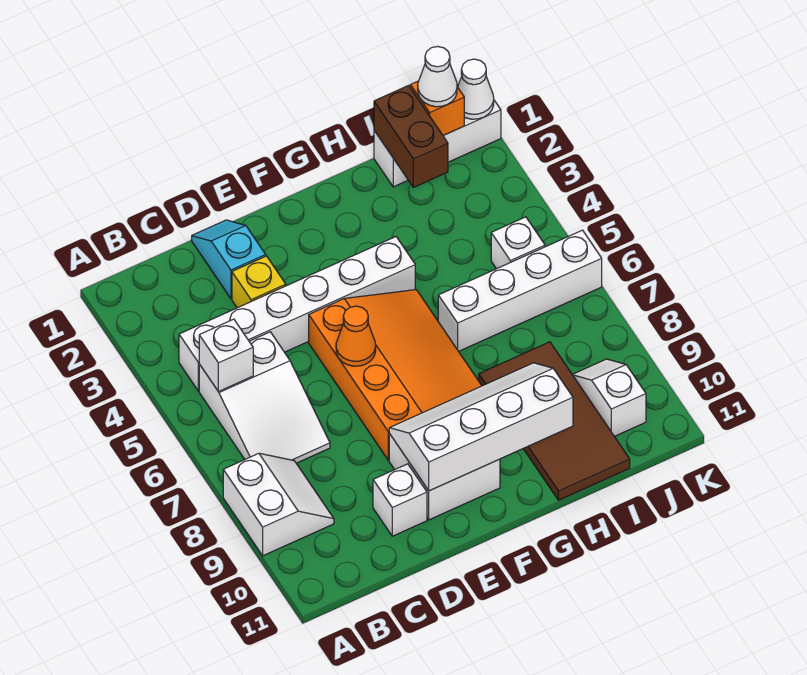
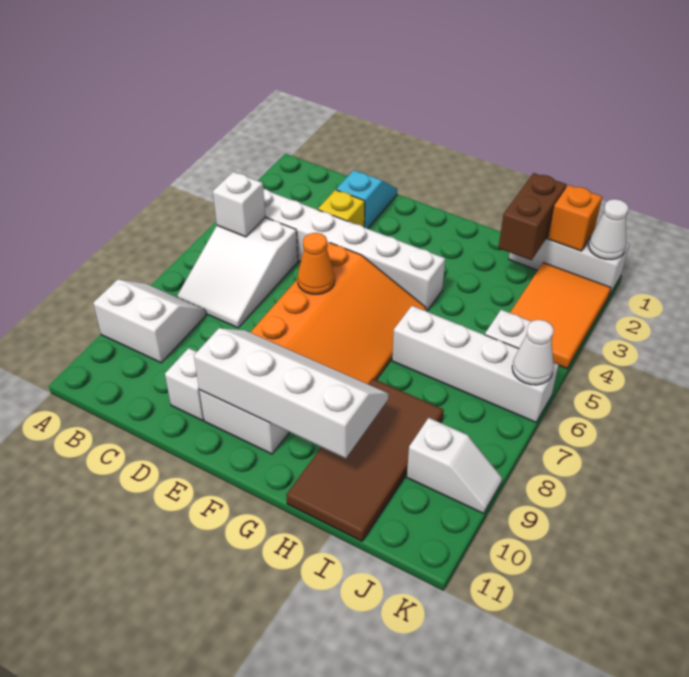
white 2x2 slope [223,453,334,556] -> white 2x2 slope turned to [93,280,206,363]
white 1x1 cone [418,46,457,107] -> white 1x1 cone moved to [512,320,554,385]
none -> orange 2x3 tile [510,263,611,369]
white 1x2 slope [572,359,646,437] -> white 1x2 slope turned to [407,418,502,513]

